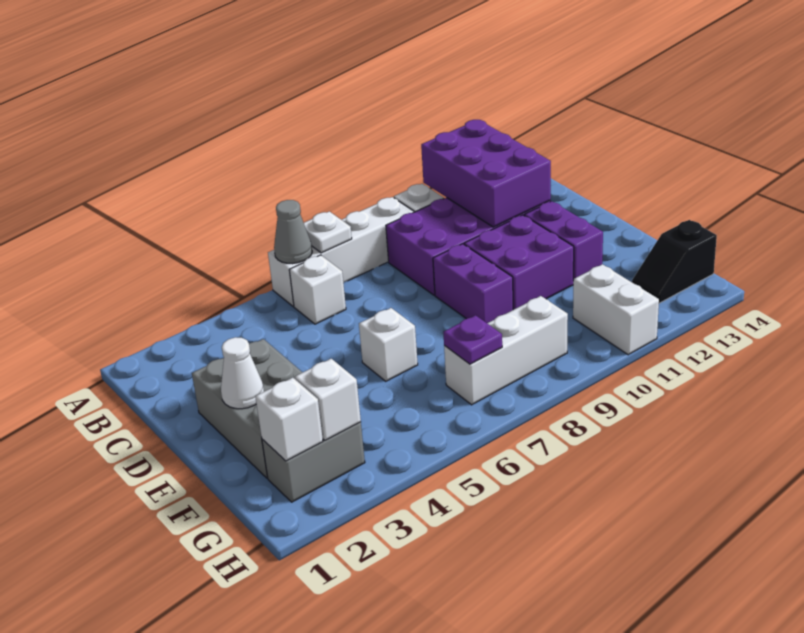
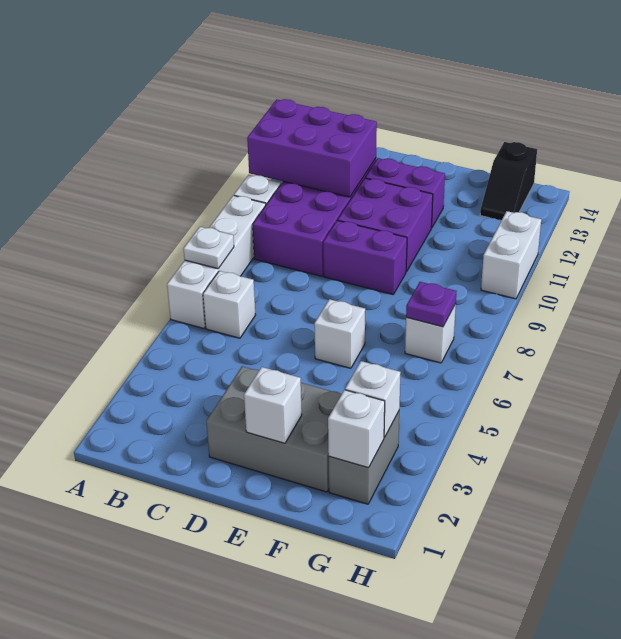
grey 1x1 cone [274,200,312,264] -> none
white 1x1 cone [221,337,264,409] -> white 1x1 brick [244,367,302,443]
white 1x3 brick [444,296,568,405] -> white 1x1 brick [405,304,456,363]
white 1x2 brick [573,264,659,355] -> white 1x2 brick turned to [481,211,541,299]

